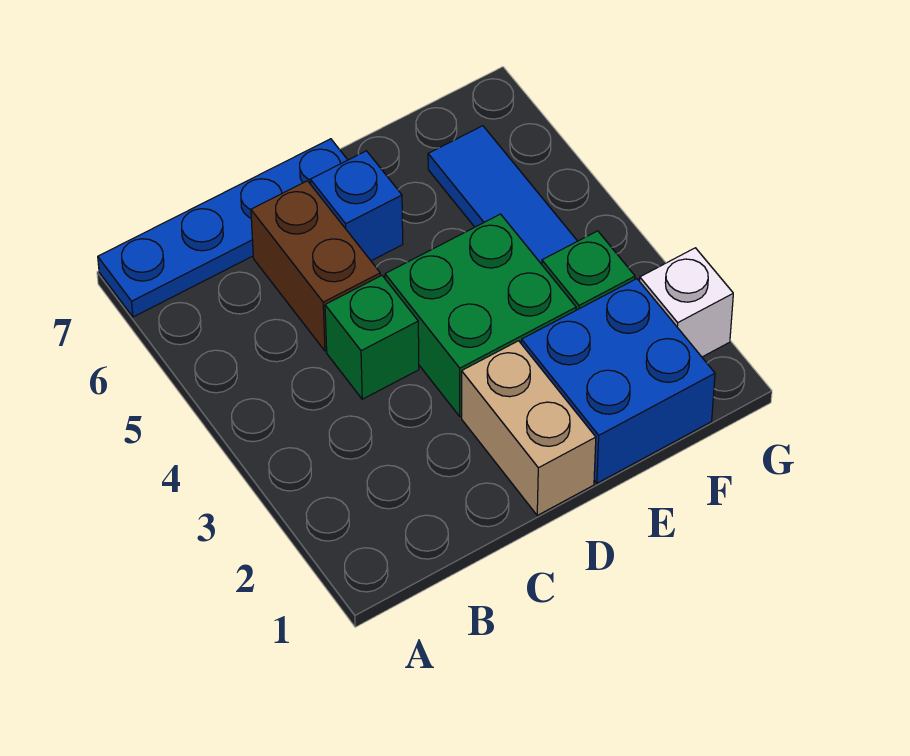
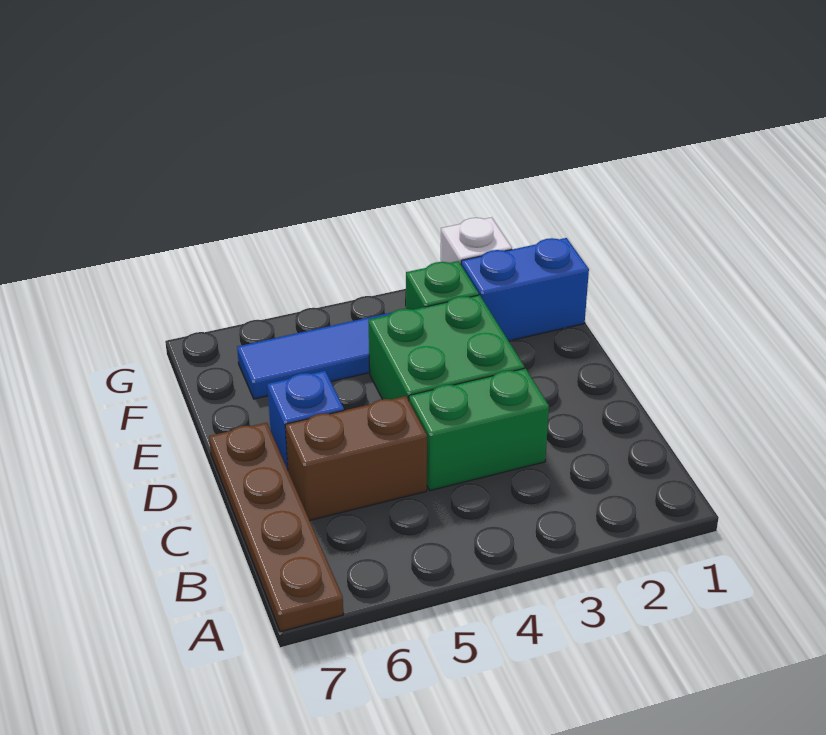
blue 1x4 plate [98,139,347,317] -> brown 1x4 plate [209,423,343,632]
green 1x1 brick [325,275,419,399] -> green 1x2 brick [409,368,549,491]
tan 1x2 brick [462,341,596,515] -> none
blue 2x2 brick [521,279,715,483] -> blue 1x2 brick [461,238,589,341]

